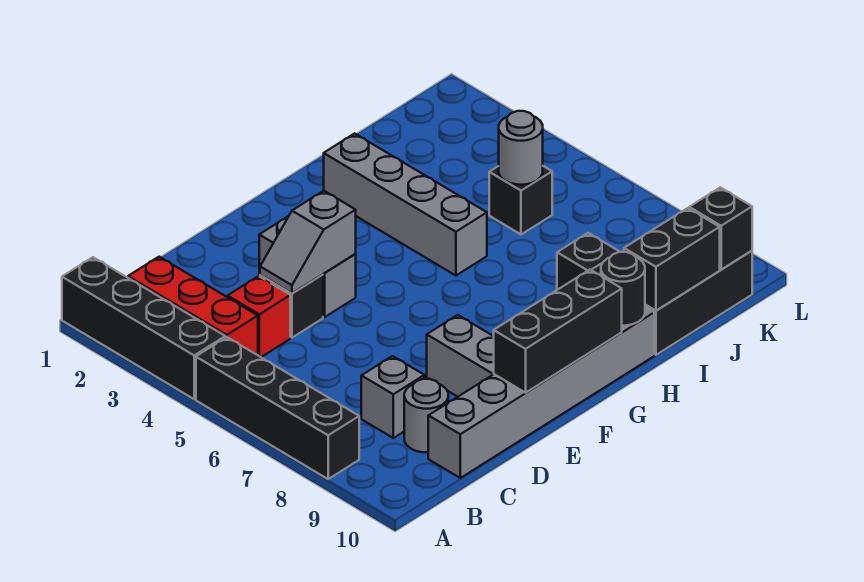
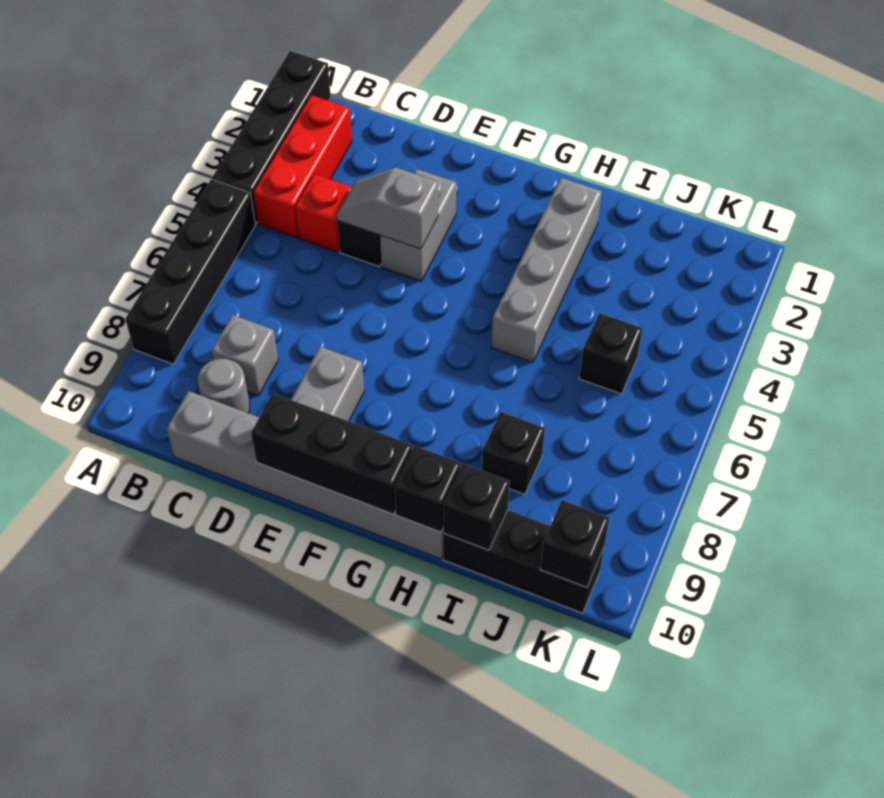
black 1x1 round brick [601,252,645,326] -> black 1x1 brick [395,446,461,532]
black 1x2 brick [624,208,720,311] -> black 1x1 brick [443,464,510,550]
grey 1x1 round brick [499,111,543,185] -> none

